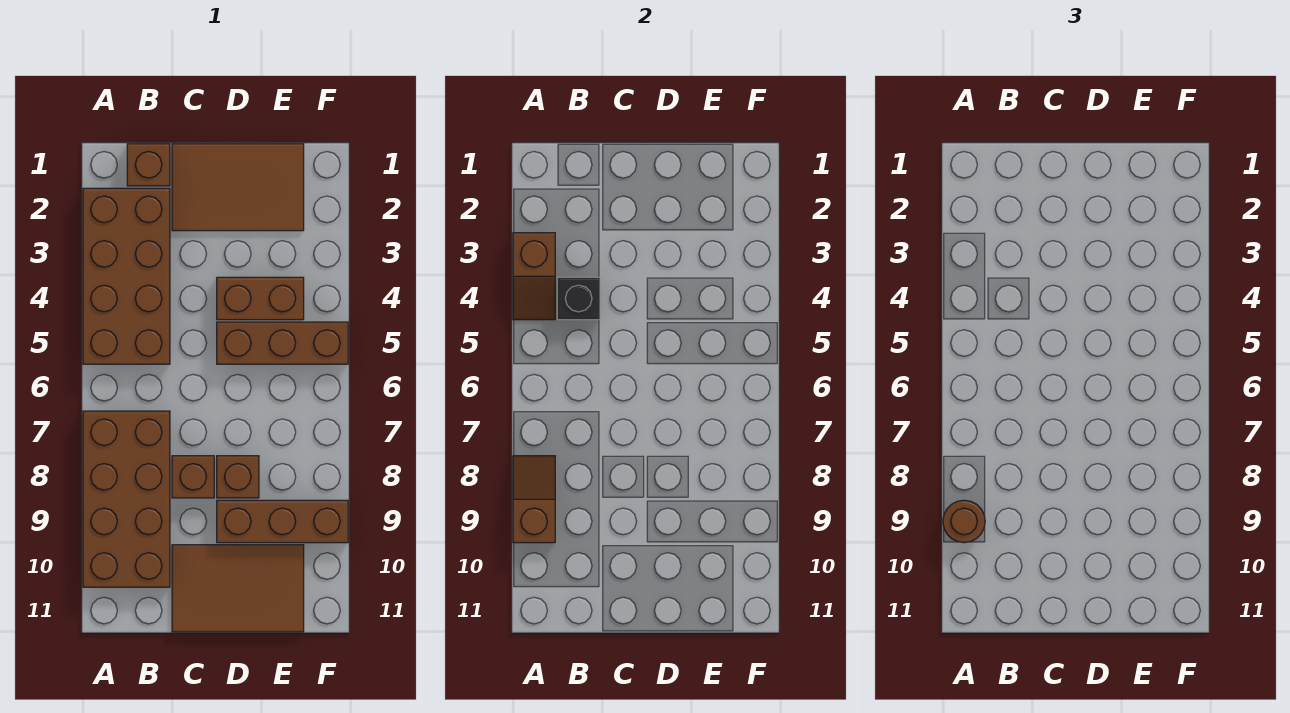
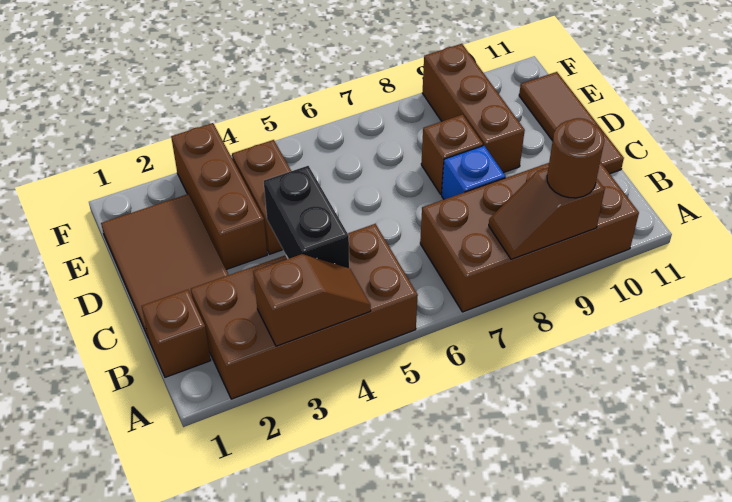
black 1x1 brick [557,277,600,320] -> black 1x2 brick [264,166,349,268]
brown 1x1 brick [172,456,214,498] -> blue 1x1 brick [442,146,506,199]
brown 2x3 tile [172,545,304,632] -> brown 1x3 tile [519,72,624,174]
brown 1x3 brick [217,322,348,364] -> brown 1x3 brick moved to [171,123,267,270]

